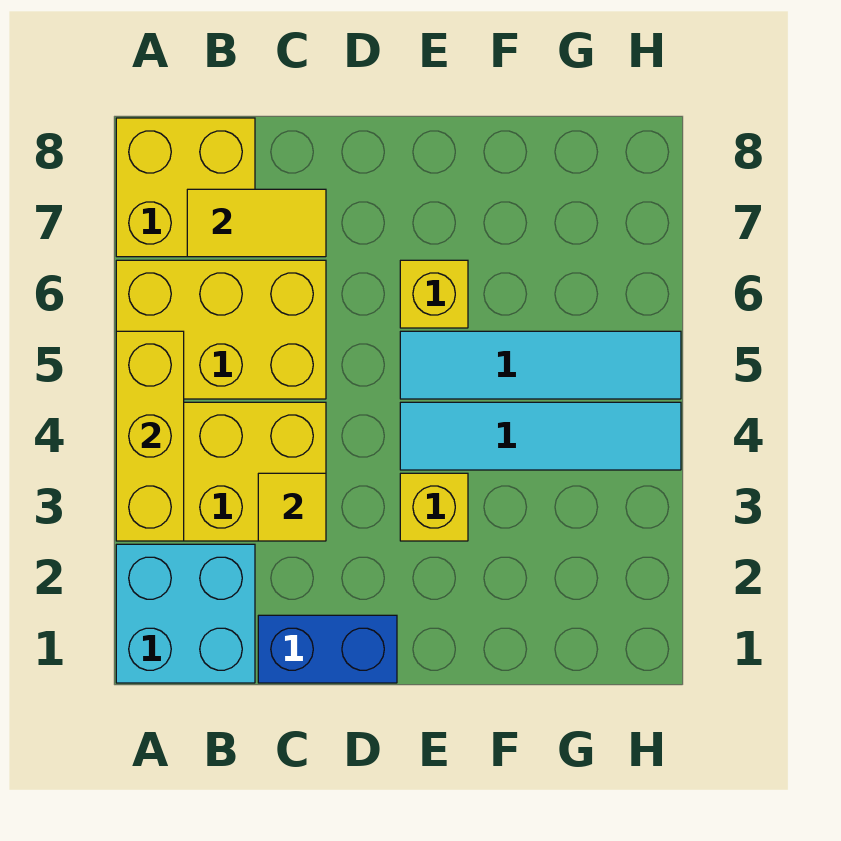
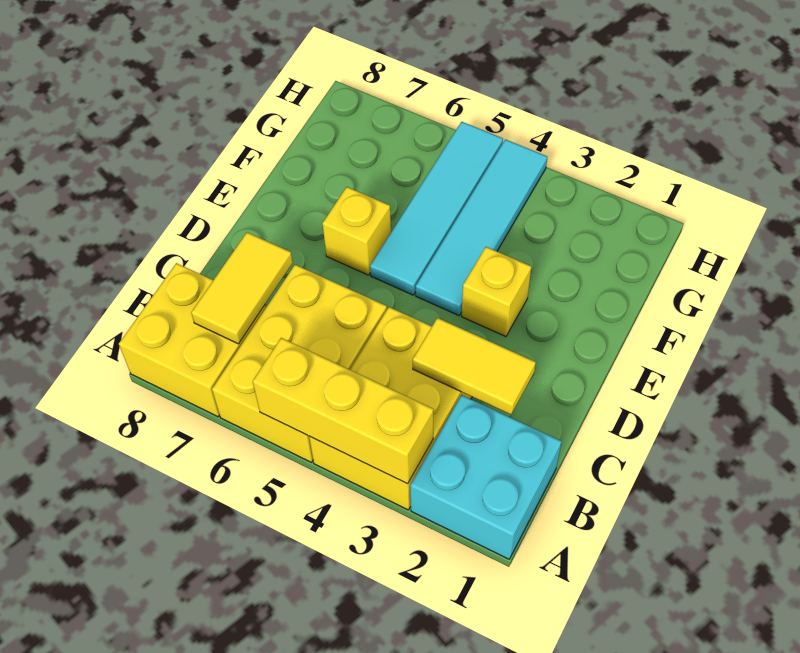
blue 1x2 brick [258,615,397,683] -> none
yellow 1x1 tile [258,473,326,541] -> yellow 1x2 tile [413,318,536,414]

